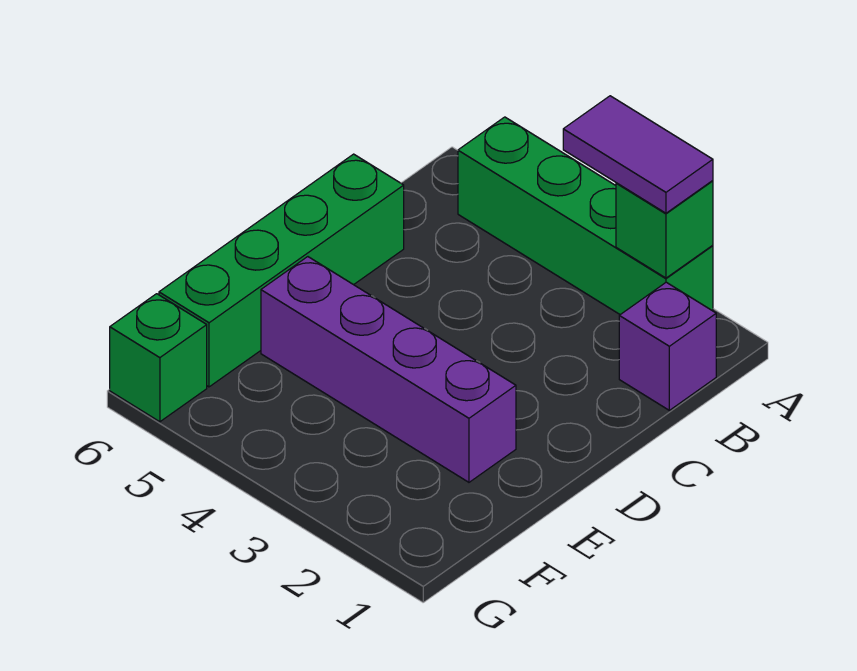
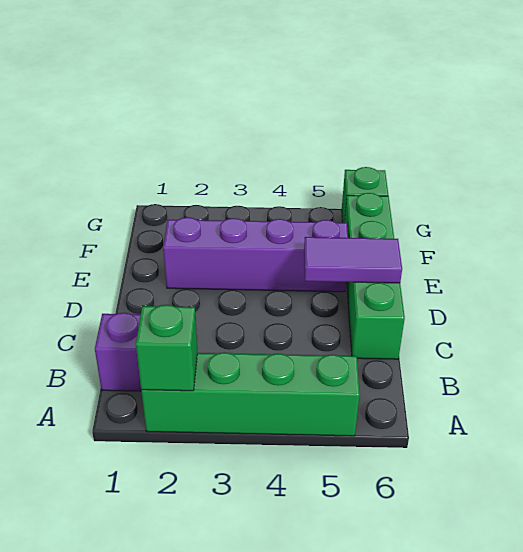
purple 1x2 tile [563,96,713,213] -> purple 1x2 tile moved to [304,237,402,283]

